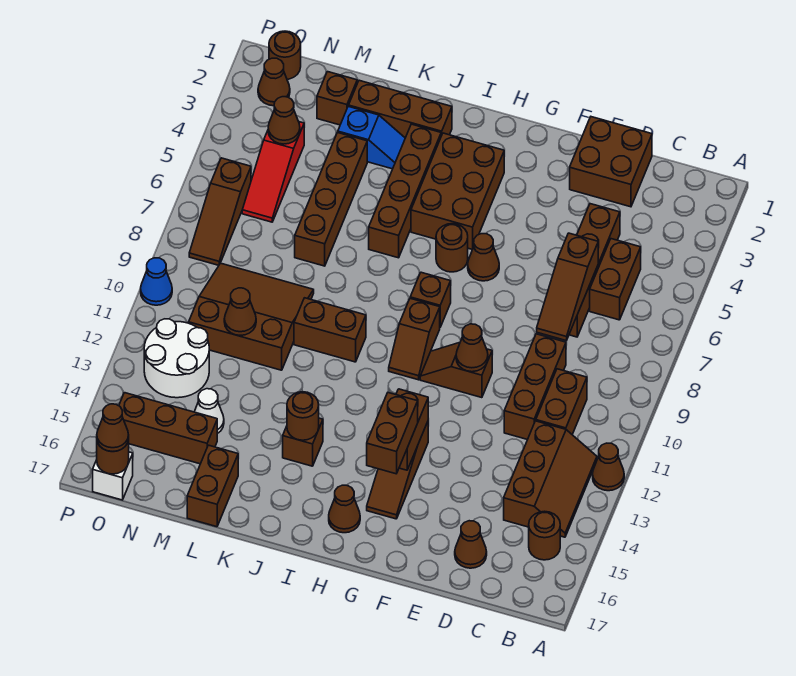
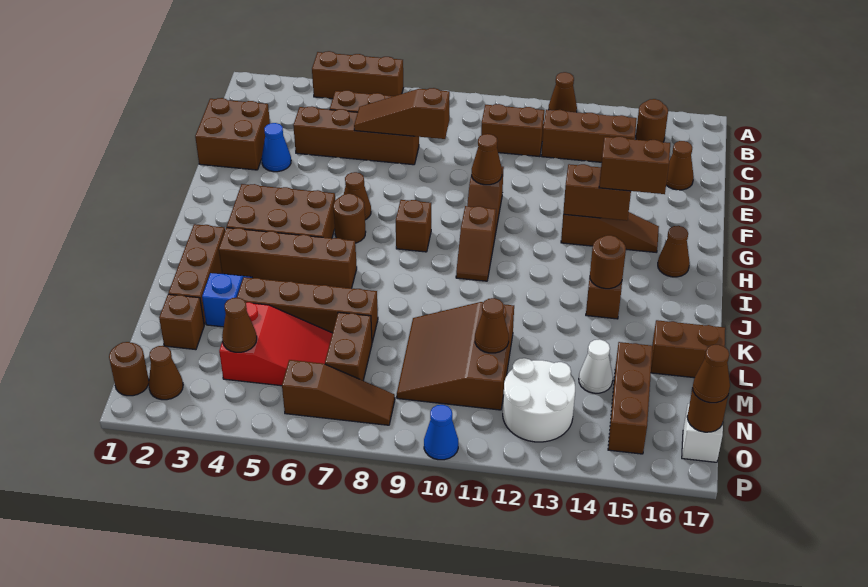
brown 1x3 slope [537,233,598,341] -> brown 1x3 slope turned to [354,88,450,139]
brown 1x3 brick [504,334,566,440] -> brown 1x3 brick moved to [312,51,404,99]
none -> blue 1x1 cone [262,123,291,172]
brown 1x2 slope [389,298,440,380] -> brown 1x2 slope turned to [456,206,496,281]
brown 1x2 brick [294,298,366,362] -> brown 1x2 brick moved to [325,312,372,380]
red 1x3 slope [242,122,304,222] -> red 2x3 slope [219,302,332,386]

